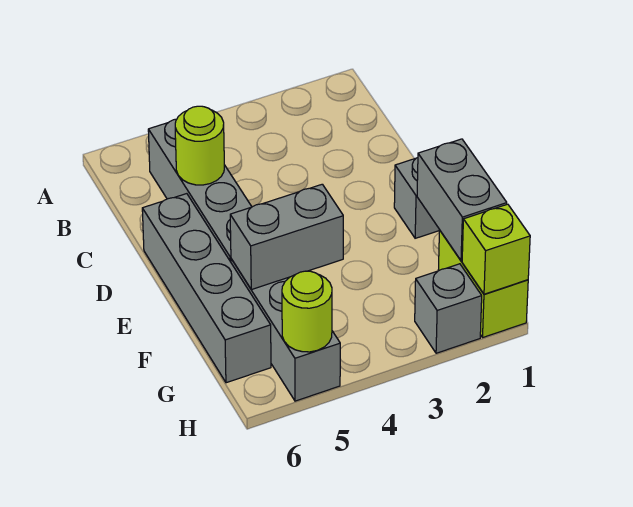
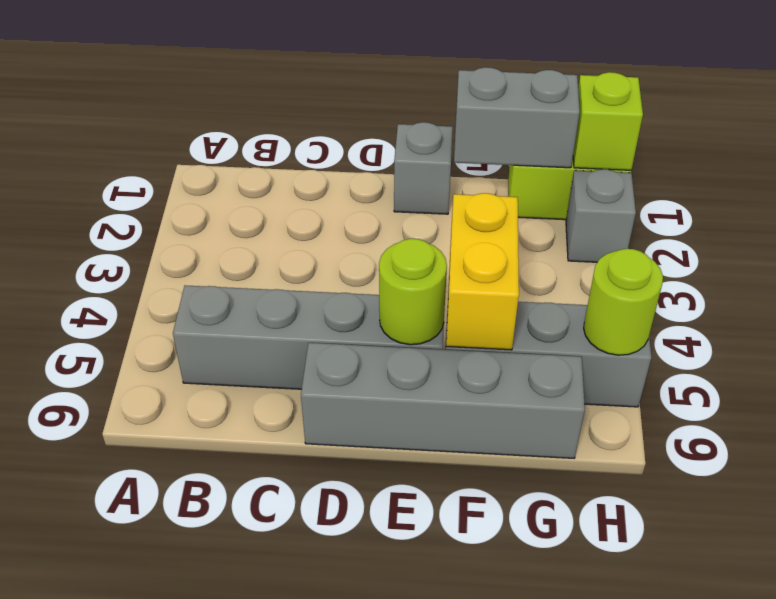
lime 1x1 round brick [175,106,224,185] -> lime 1x1 round brick moved to [379,239,447,345]
grey 1x2 brick [230,184,343,290] -> yellow 1x2 brick [446,193,519,350]

